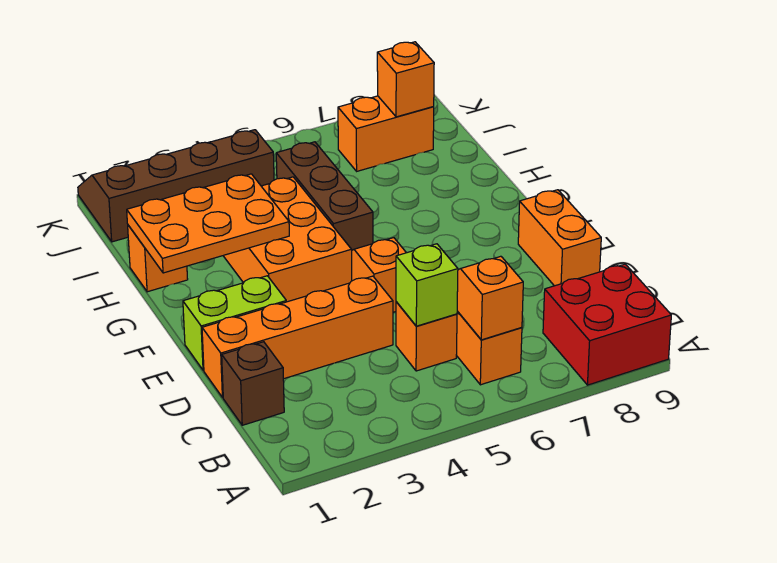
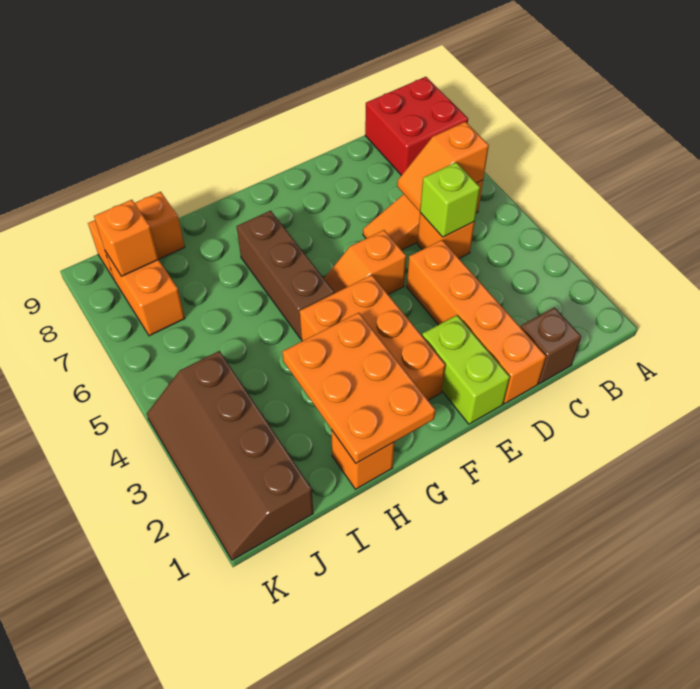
orange 1x2 brick [518,190,601,286] -> orange 1x2 brick moved to [88,192,185,279]
orange 2x3 brick [223,177,352,302] -> orange 2x3 brick turned to [300,275,445,400]
brown 1x3 brick [276,142,373,250] -> brown 1x3 brick turned to [237,211,334,339]

